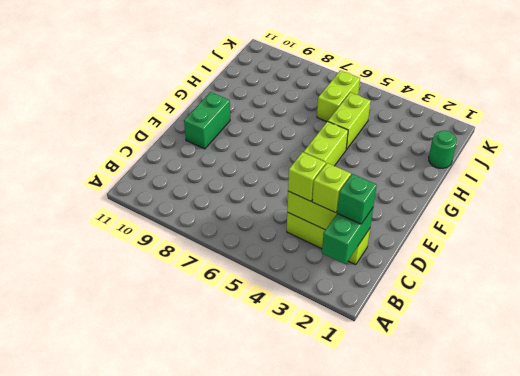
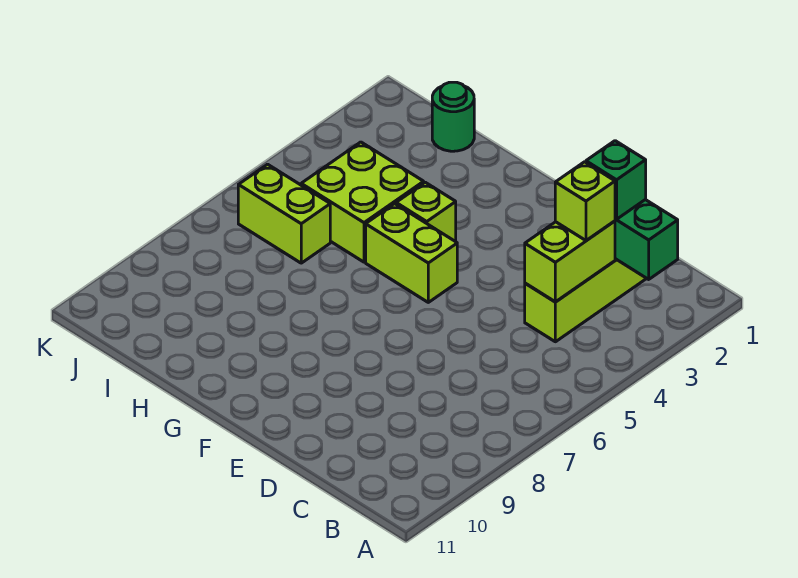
lime 1x1 brick [288,152,326,201] -> lime 1x1 brick moved to [396,182,456,241]
green 1x2 brick [184,92,230,149] -> none
lime 1x2 brick [328,92,371,149] -> lime 2x2 brick [301,142,424,262]

